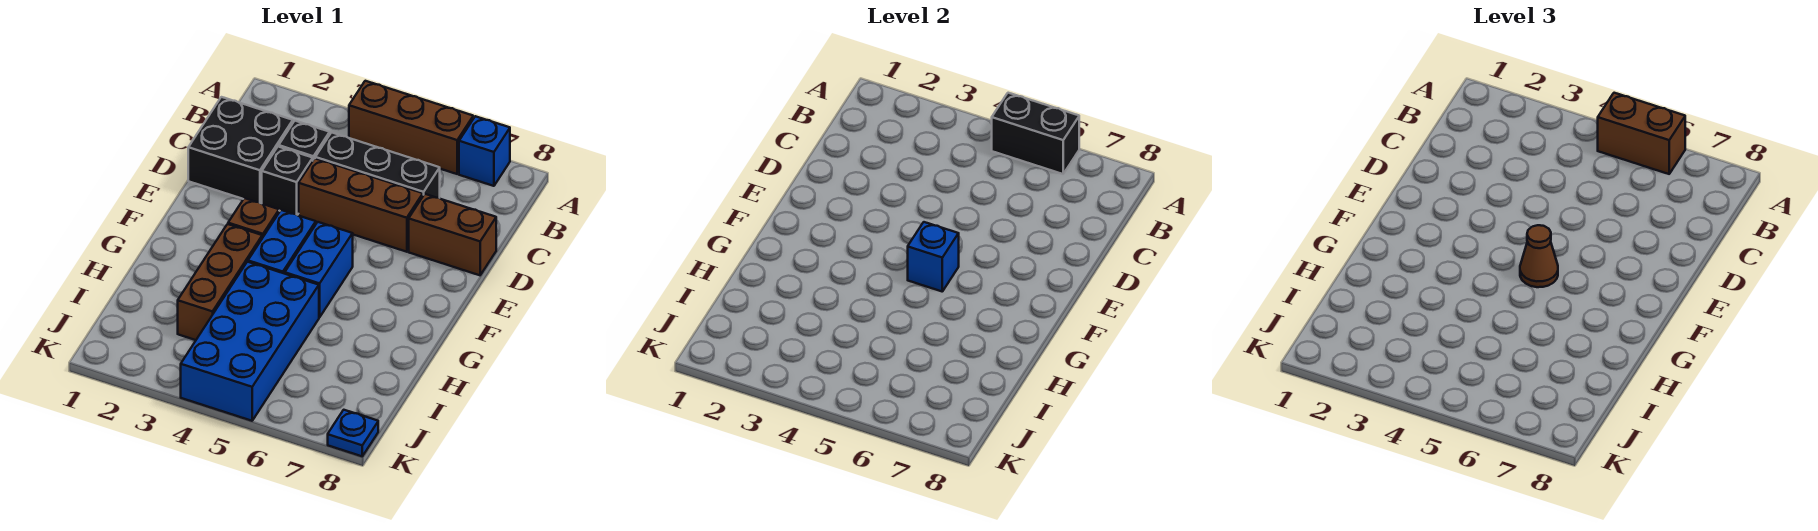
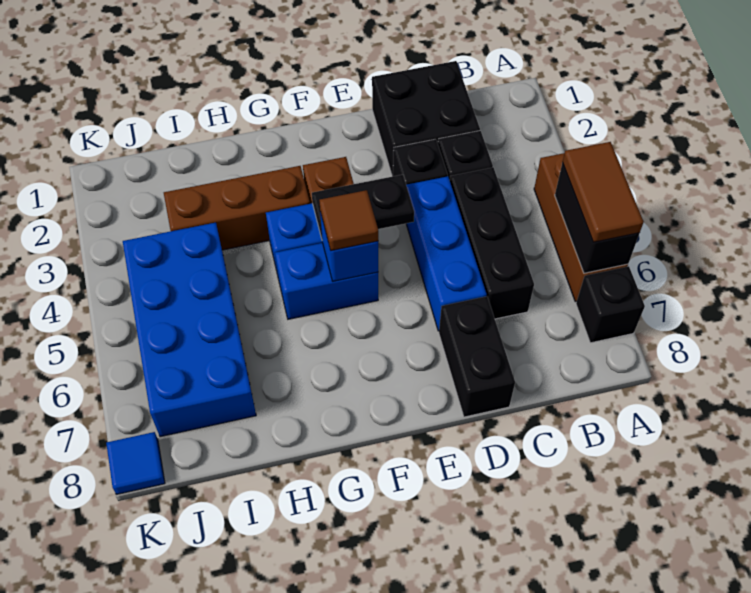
brown 1x2 brick [1598,93,1685,174] -> brown 1x2 tile [562,142,644,242]
blue 1x1 brick [459,116,510,186] -> black 1x1 brick [576,266,645,343]
brown 1x3 brick [299,158,423,252] -> blue 1x3 brick [406,176,487,331]
brown 1x2 brick [409,194,496,275] -> black 1x2 brick [439,296,515,417]
none -> black 1x2 plate [312,175,414,238]
brown 1x1 cone [1520,225,1558,287] -> brown 1x1 tile [319,190,378,251]
blue 2x4 brick [181,262,319,421] -> blue 2x4 brick turned to [123,223,256,437]
blue 1x1 plate [328,410,378,456] -> blue 1x1 tile [106,432,165,494]

